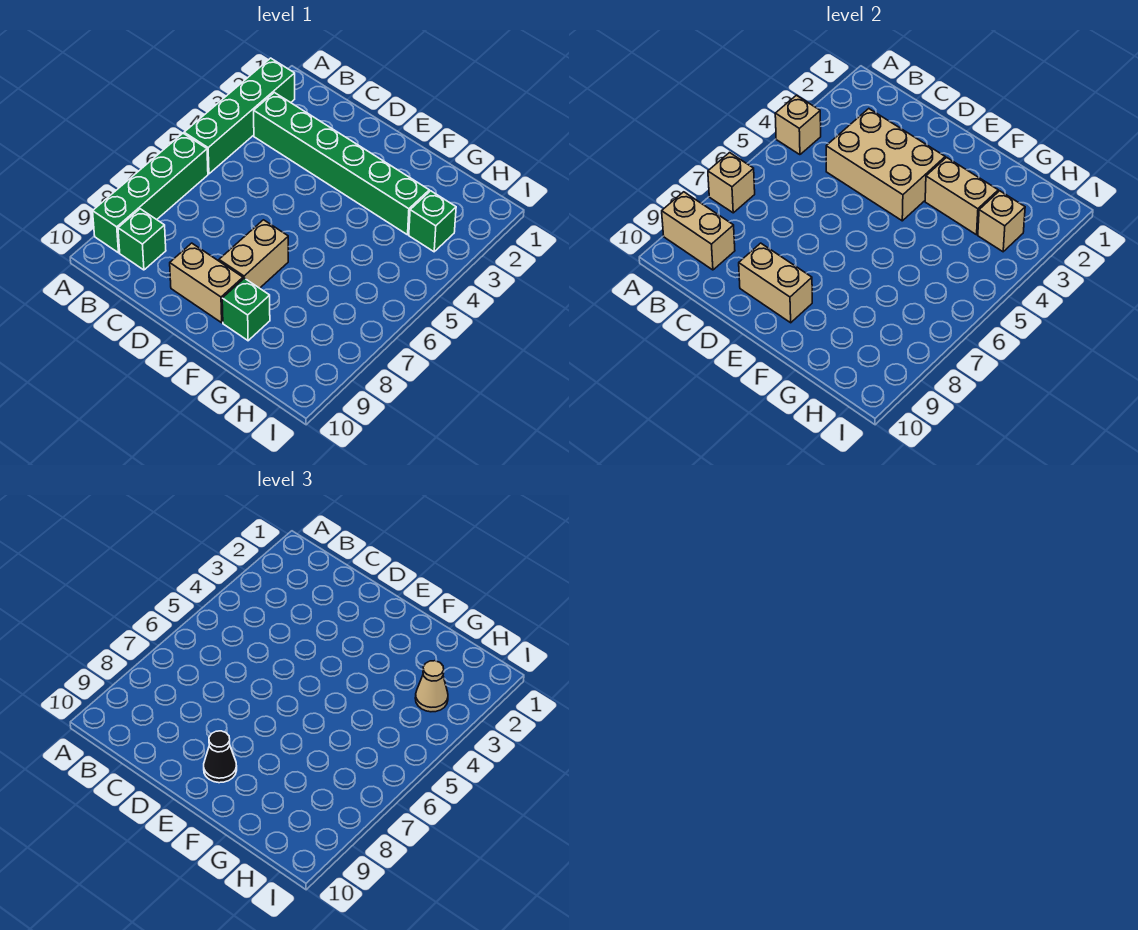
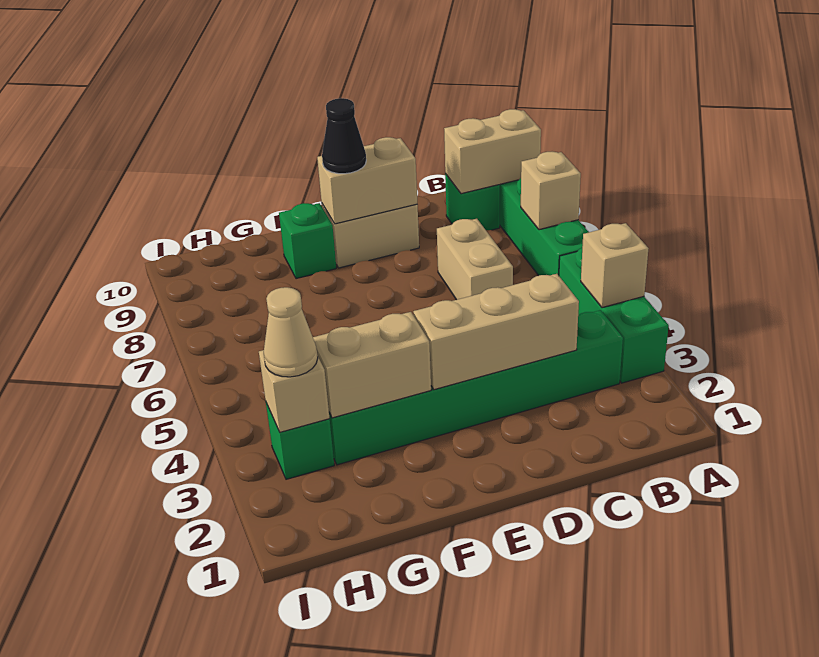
green 1x4 brick [184,58,295,174] -> green 1x3 brick [559,248,669,383]
tan 2x3 brick [826,109,945,221] -> tan 1x3 brick [413,274,579,390]
tan 1x2 brick [219,220,288,288] -> tan 1x2 brick moved to [437,219,513,300]

